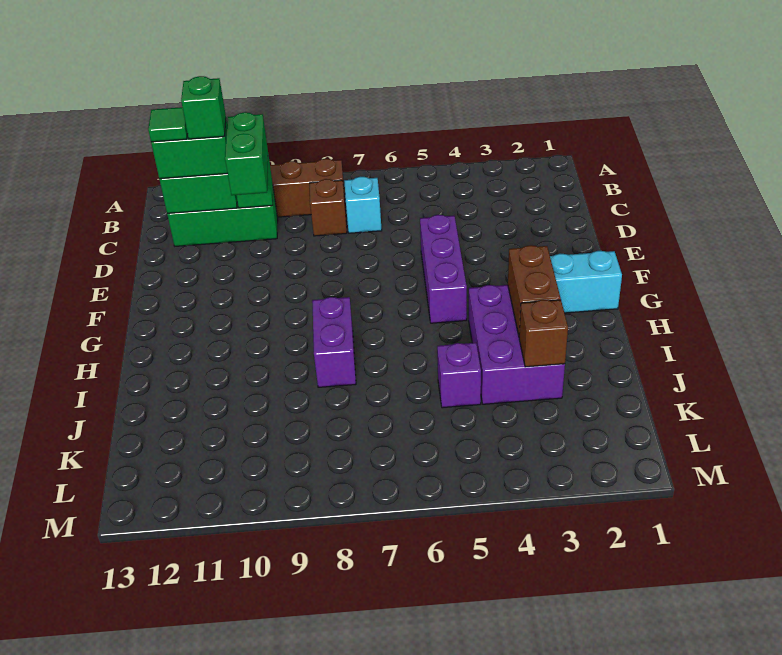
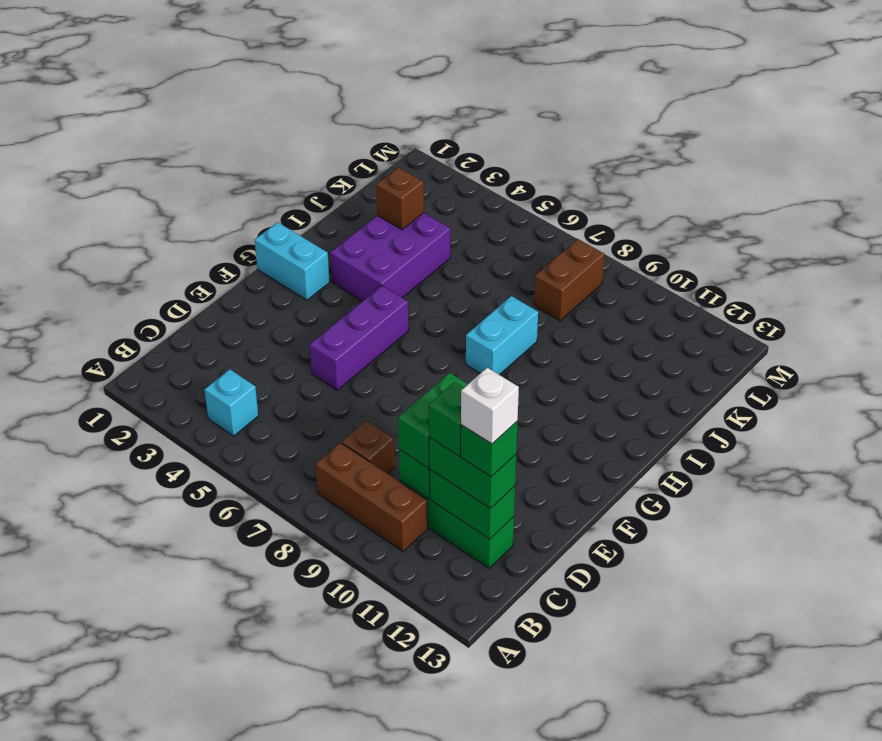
cyan 1x1 brick [344,177,382,233] -> cyan 1x1 brick moved to [205,369,259,436]
green 1x1 tile [148,107,188,142] -> green 1x1 brick [461,421,518,477]
none -> white 1x1 brick [461,368,519,444]
brown 1x2 brick [508,245,561,335] -> brown 1x2 brick moved to [534,239,605,321]
purple 1x2 brick [312,297,356,387] -> cyan 1x2 brick [466,296,538,375]
purple 1x1 brick [437,343,481,408] -> none

